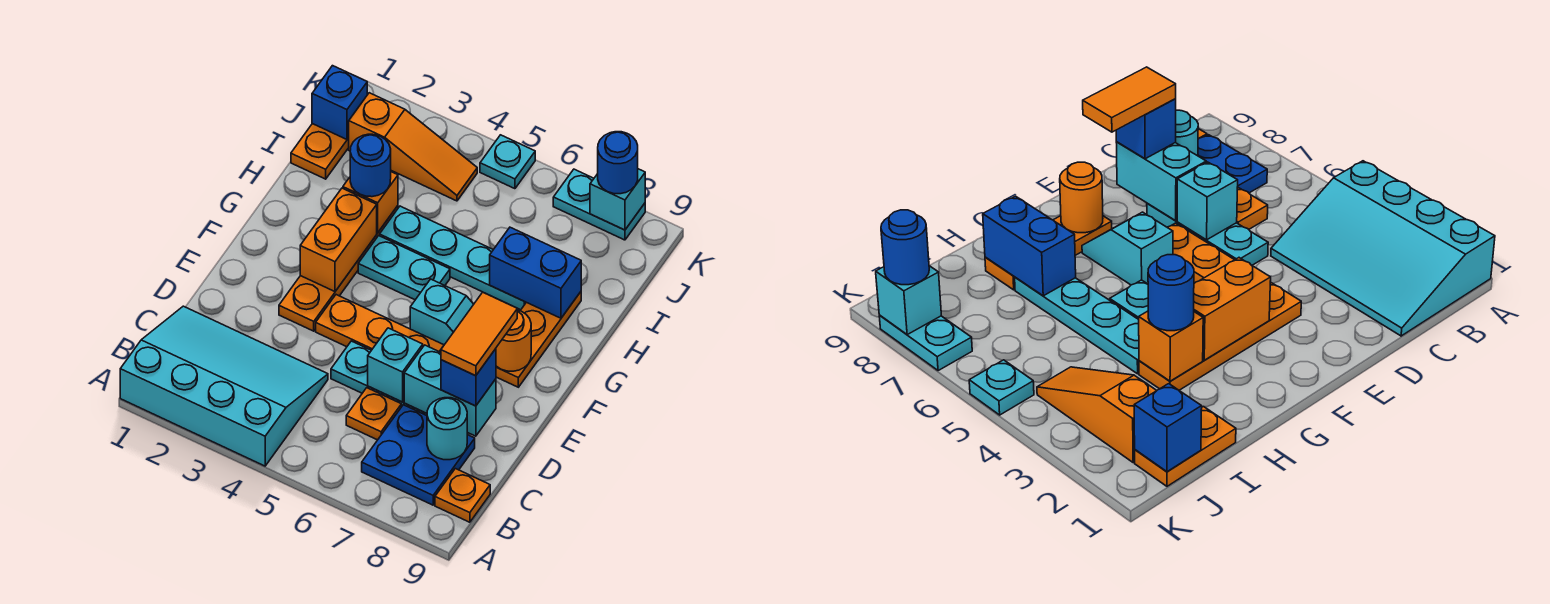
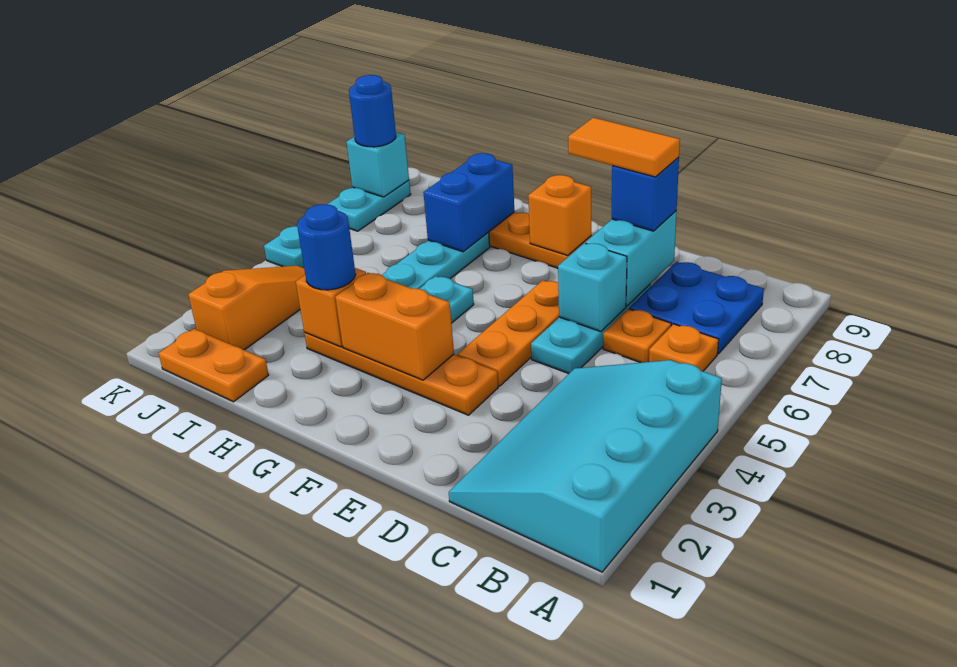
orange 1x1 plate [435,469,490,522] -> orange 1x1 plate moved to [649,324,719,371]
cyan 1x1 round brick [427,398,468,460] -> none
cyan 1x2 slope [410,279,474,345] -> none
orange 1x1 round brick [496,310,531,371] -> orange 1x1 brick [528,175,591,256]
blue 1x1 brick [312,66,367,139] -> none

